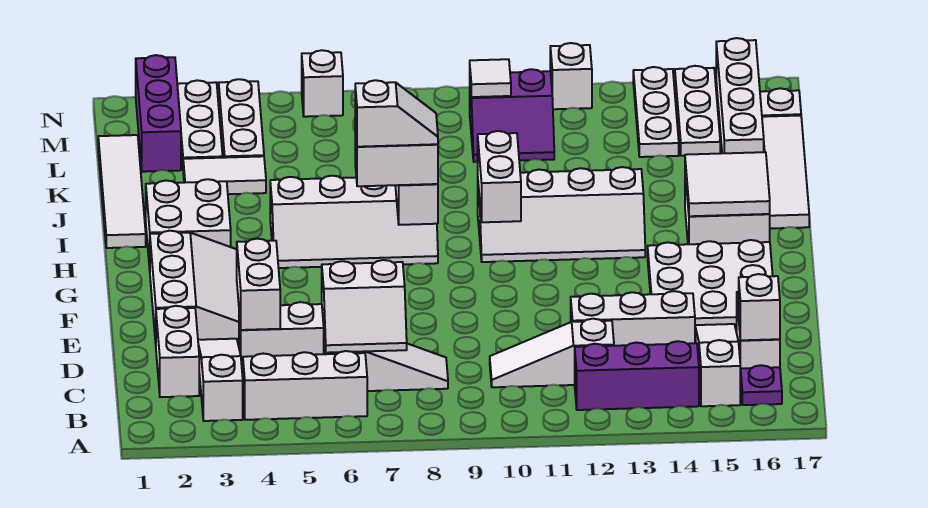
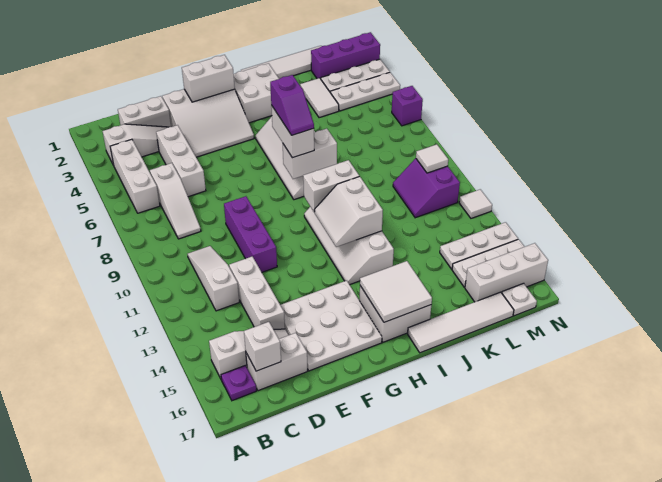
purple 1x3 brick [575,341,699,410] -> purple 1x3 brick moved to [224,196,277,272]
white 2x2 slope [322,260,407,353] -> white 2x2 slope moved to [314,176,383,247]
white 1x2 brick [237,239,280,330] -> white 1x2 brick moved to [182,55,235,102]
white 1x2 slope [355,80,438,147] -> purple 1x2 slope [270,75,314,135]
white 1x4 brick [716,38,764,153] -> white 1x3 brick [465,243,548,302]
white 1x1 brick [302,50,343,117] -> purple 1x1 brick [392,86,423,126]
white 1x1 brick [550,43,592,109] -> white 1x1 tile [459,189,492,218]

